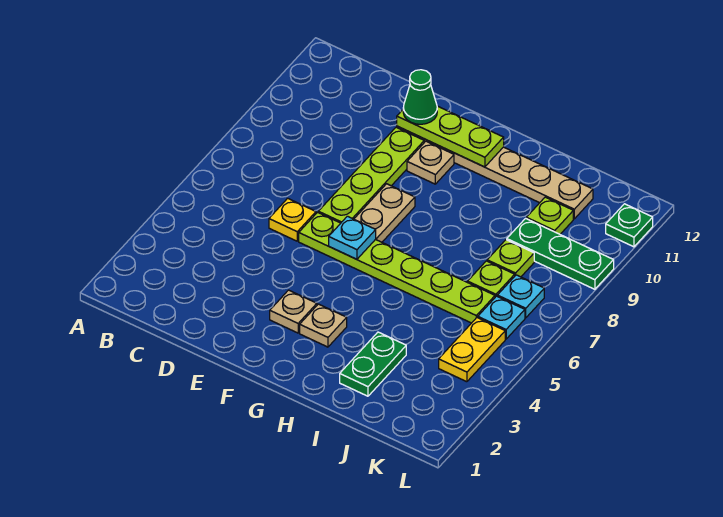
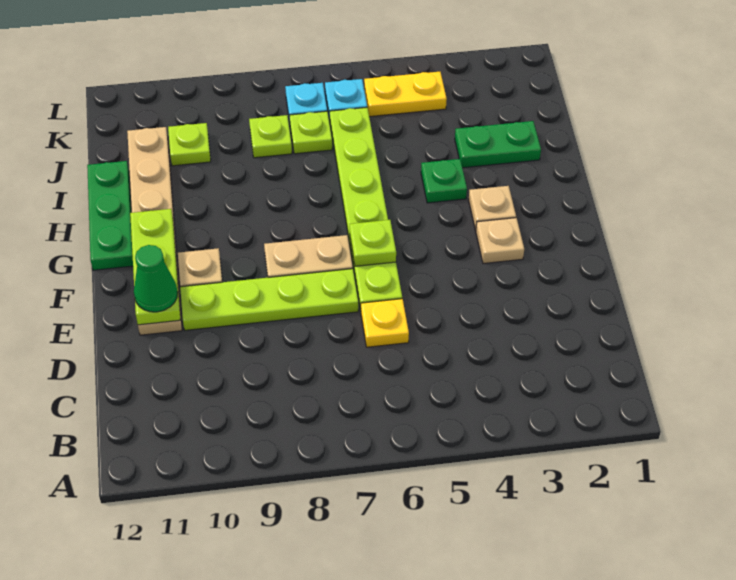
cyan 1x1 plate [329,216,376,259] -> lime 1x1 plate [350,220,396,266]
green 1x3 plate [507,218,614,289] -> green 1x3 plate moved to [87,161,133,270]
green 1x1 plate [606,204,653,247] -> green 1x1 plate moved to [421,159,467,203]

